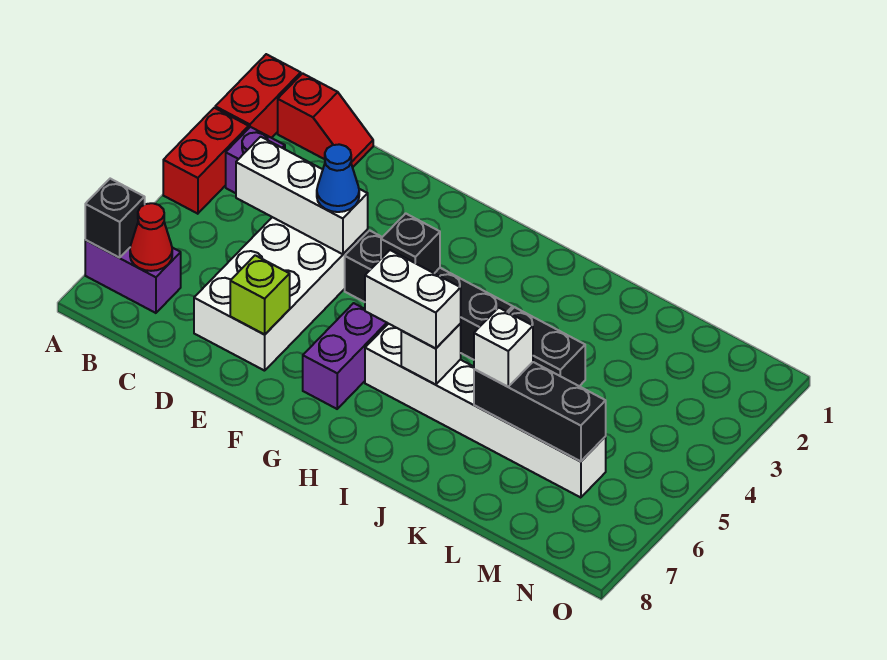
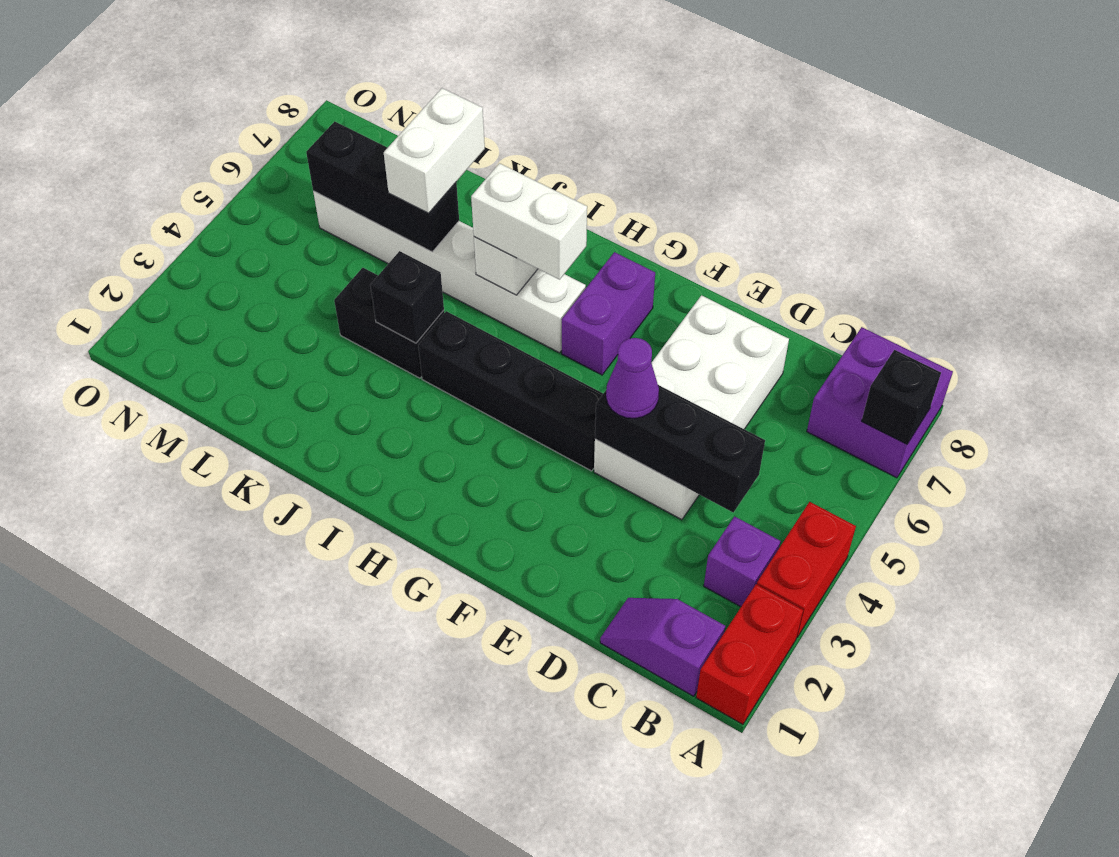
purple 1x2 brick [85,240,181,313] -> purple 2x2 brick [807,327,953,478]
red 1x2 slope [278,73,373,168] -> purple 1x2 slope [600,598,725,696]
red 1x1 cone [130,203,172,271] -> none
white 1x3 brick [236,137,368,254] -> black 1x3 brick [595,385,765,512]
blue 1x1 cone [317,144,359,212] -> purple 1x1 cone [606,338,659,418]
lime 1x1 brick [230,255,290,335] -> none
black 1x1 brick [381,213,440,273] -> black 1x1 brick moved to [370,251,444,343]
white 1x1 brick [474,308,533,387] -> white 1x2 brick [384,88,485,213]

